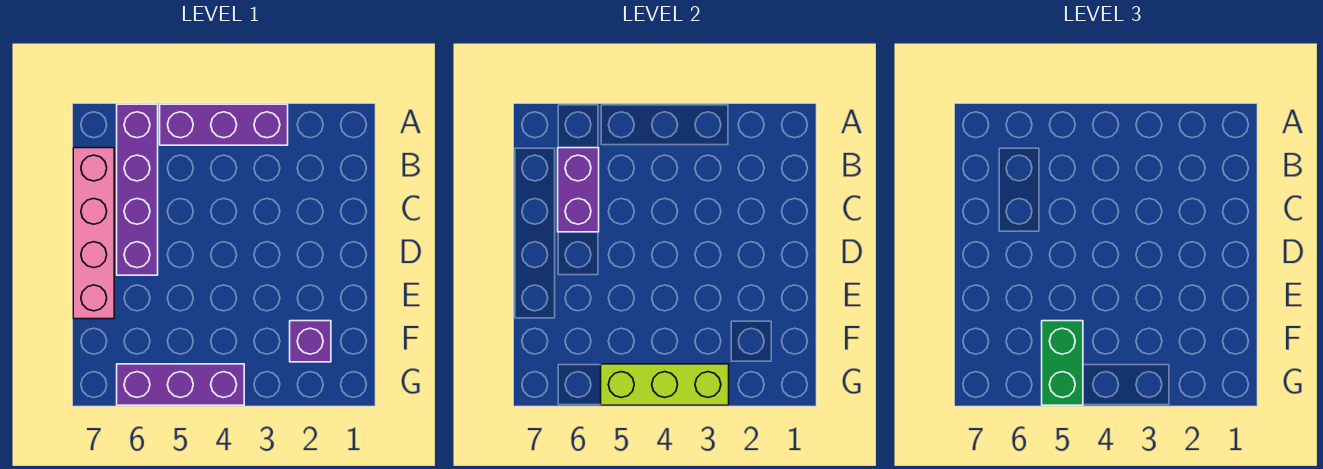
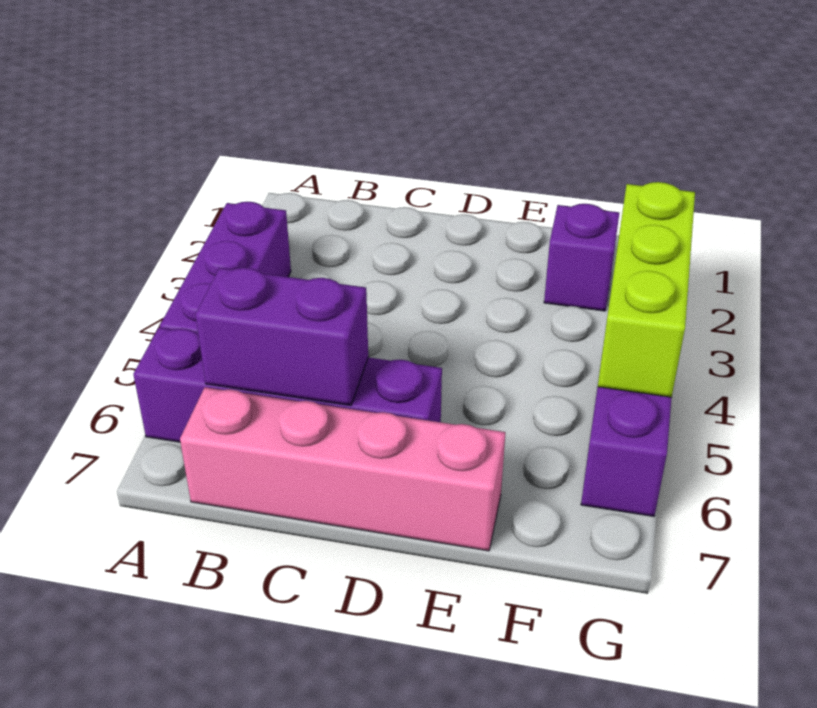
green 1x2 brick [1042,321,1083,405] -> none

